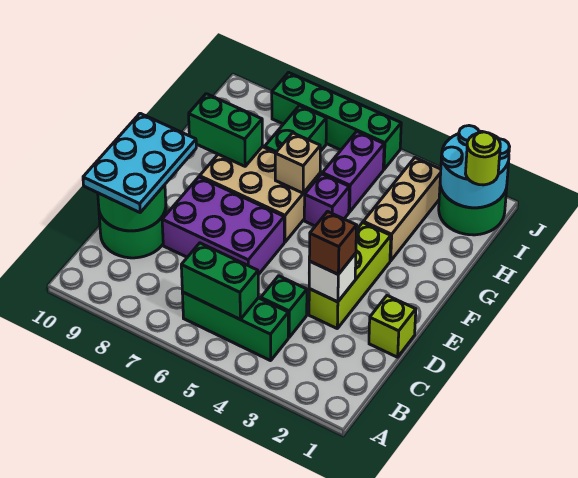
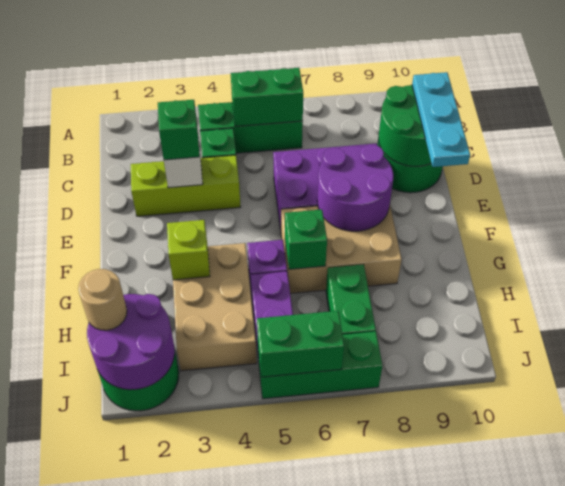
cyan 2x3 plate [83,113,196,212] -> cyan 1x3 plate [412,72,470,167]
lime 1x1 brick [369,296,416,357] -> lime 1x1 brick moved to [167,220,210,280]
lime 1x3 brick [309,223,391,328] -> lime 1x3 brick turned to [131,155,240,216]
brown 1x1 brick [309,212,357,274] -> green 1x1 brick [158,100,200,160]
none -> purple 2x2 round brick [317,144,394,231]
tan 1x3 brick [363,158,441,261] -> tan 2x3 brick [173,243,257,371]
tan 1x1 brick [275,133,320,193] -> green 1x1 brick [285,210,327,269]
green 1x2 brick [189,94,262,166] -> green 1x2 brick moved to [257,311,344,377]
cyan 2x2 round brick [440,126,510,208] -> purple 2x2 round brick [87,294,175,390]
lime 1x1 round brick [466,132,500,185] -> tan 1x1 round brick [78,269,127,330]
green 1x4 brick [272,73,401,169] -> green 1x3 brick [258,332,382,399]

